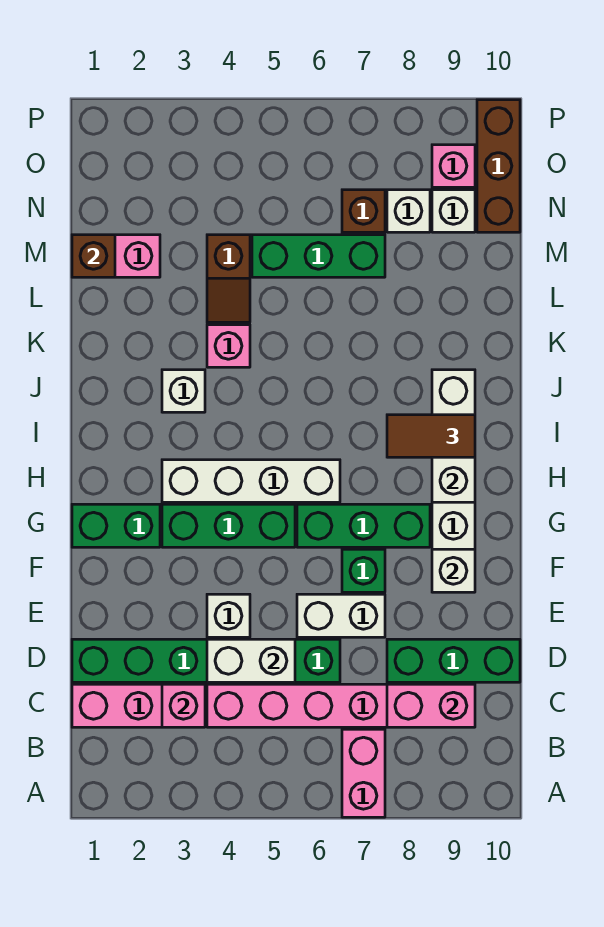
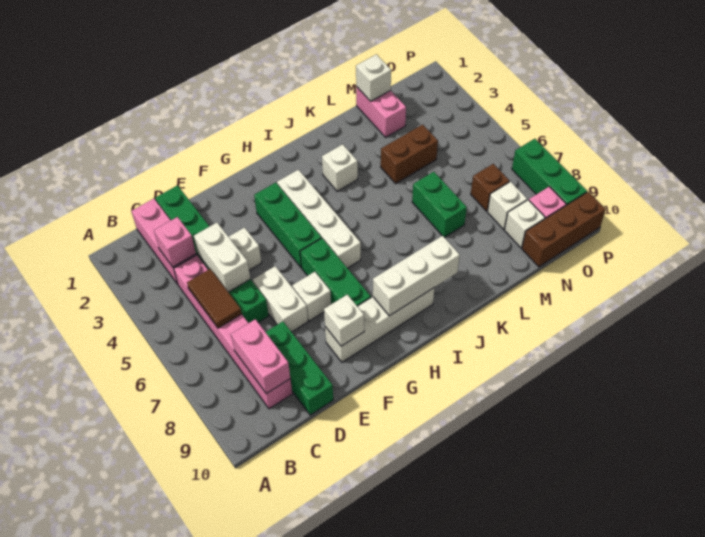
pink 1x2 brick [342,729,385,817] -> none
green 1x1 brick [342,549,385,592] -> white 1x1 brick [292,272,331,321]
green 1x2 brick [72,504,160,547] -> green 1x2 brick moved to [412,172,467,237]
brown 1x2 tile [387,415,475,457] -> brown 1x2 tile moved to [187,269,242,328]
pink 1x1 brick [207,325,250,367] -> none
brown 1x2 slope [207,235,250,322] -> brown 1x2 brick [381,124,438,183]
brown 1x1 brick [72,235,115,277] -> white 1x1 brick [356,54,391,101]
green 1x3 brick [252,235,385,277] -> green 1x3 brick moved to [512,139,587,205]

